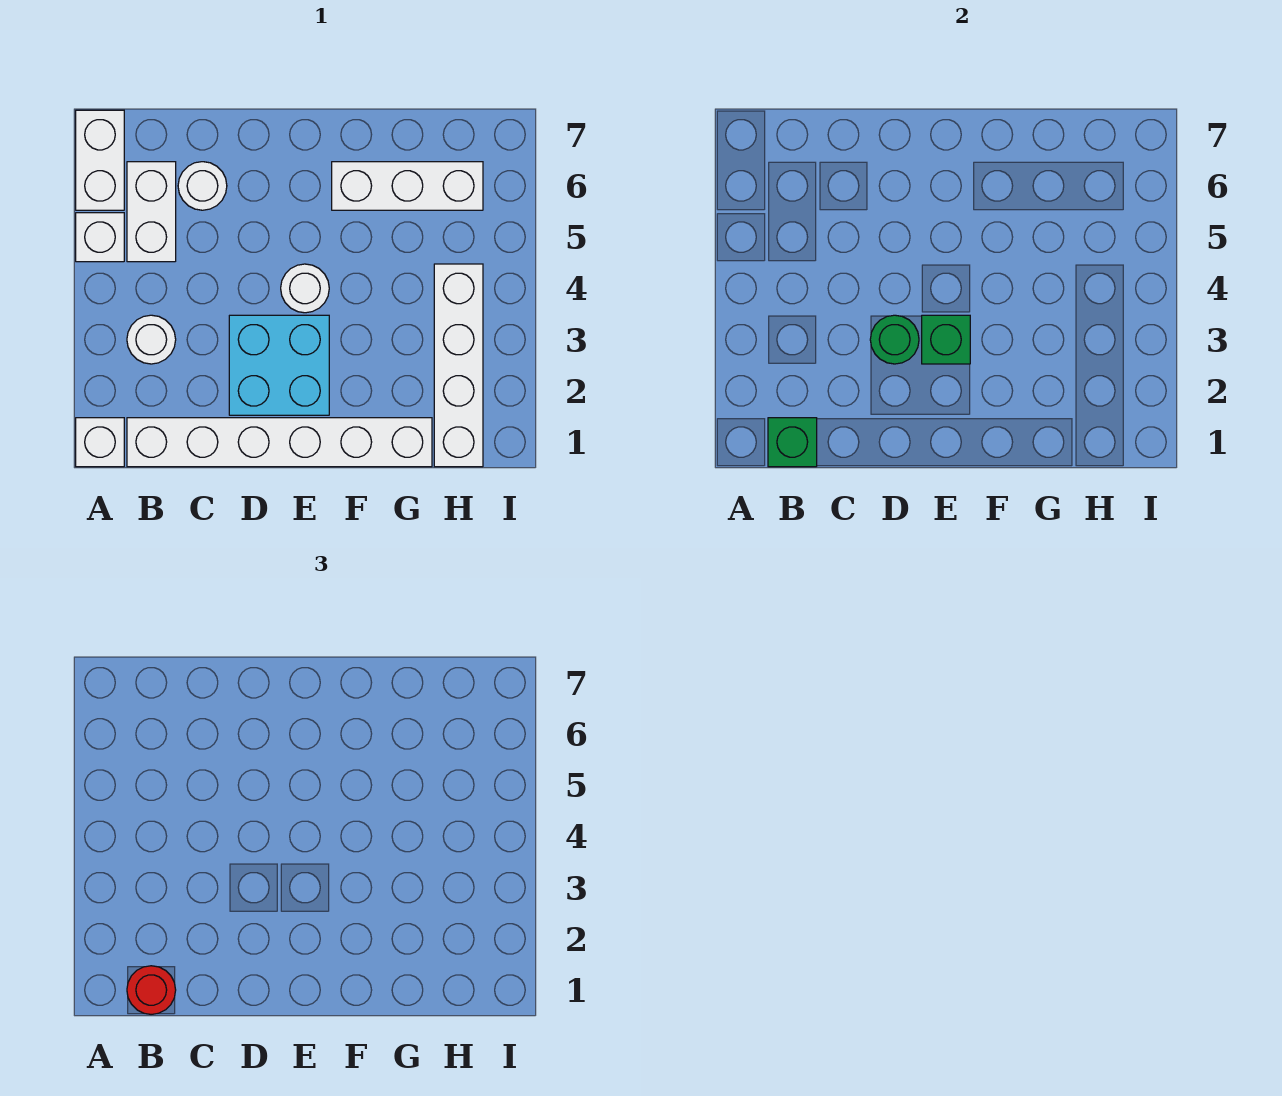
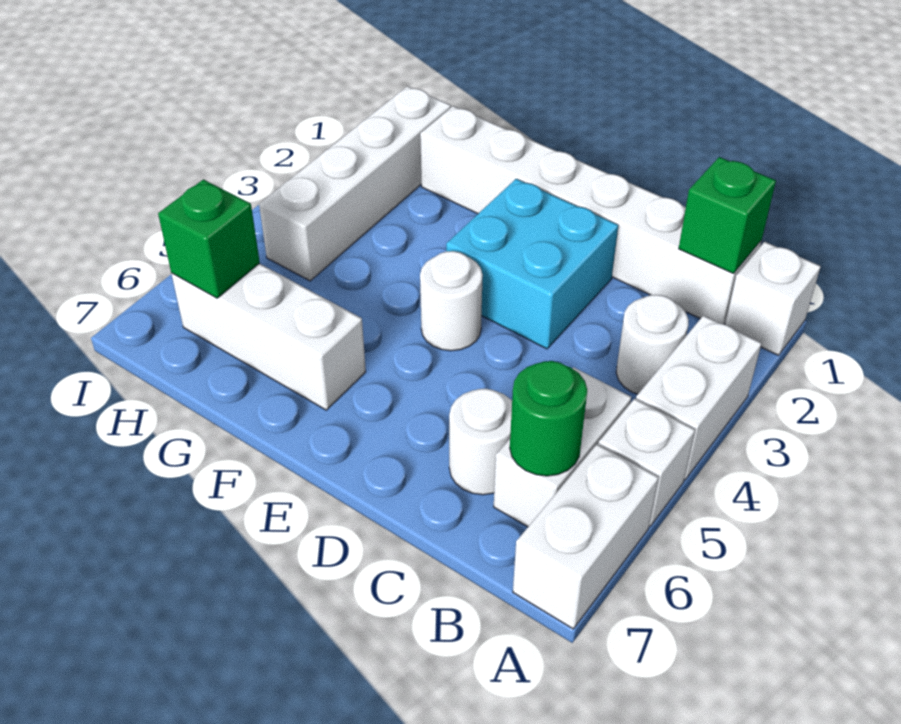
none -> white 1x2 brick [636,316,762,480]
red 1x1 round brick [127,966,176,1014] -> none
green 1x1 round brick [870,315,919,364] -> green 1x1 round brick moved to [510,361,587,476]
green 1x1 brick [922,315,970,364] -> green 1x1 brick moved to [158,179,260,298]

